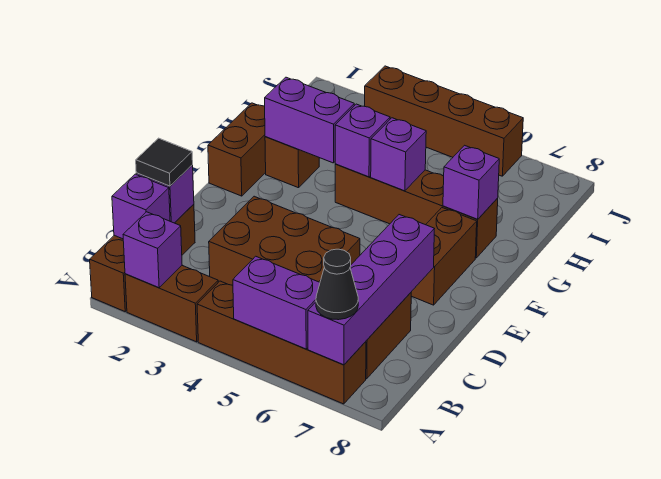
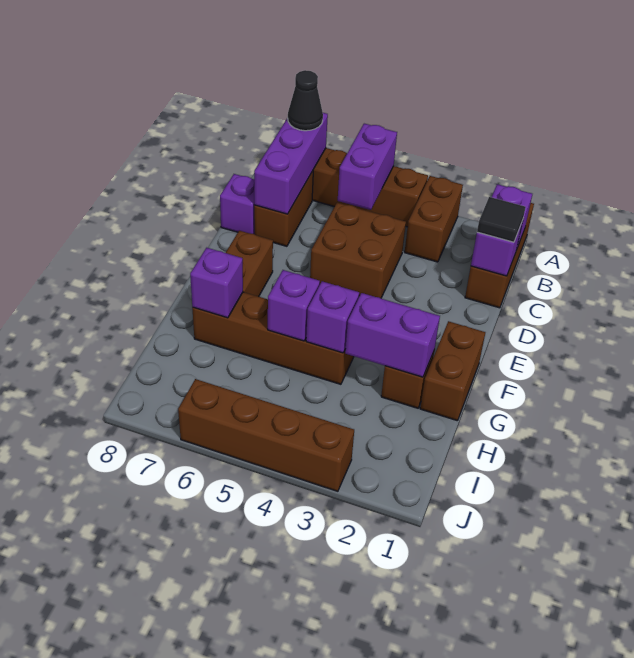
brown 1x2 brick [125,266,218,342] -> brown 1x2 brick turned to [405,176,463,262]
purple 1x1 brick [123,212,182,288] -> purple 1x1 brick moved to [220,174,255,234]
purple 1x2 brick [233,256,320,349] -> purple 1x2 brick turned to [338,124,397,210]
purple 1x4 brick [308,215,434,365] -> purple 1x3 brick [254,113,328,214]
brown 2x3 brick [209,196,360,285] -> brown 2x2 brick [310,203,406,298]

